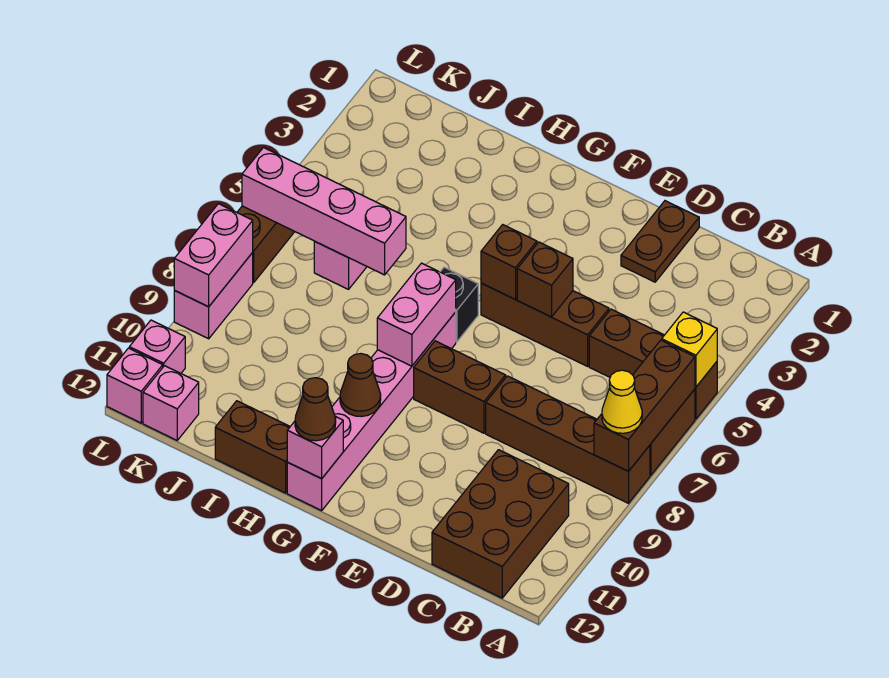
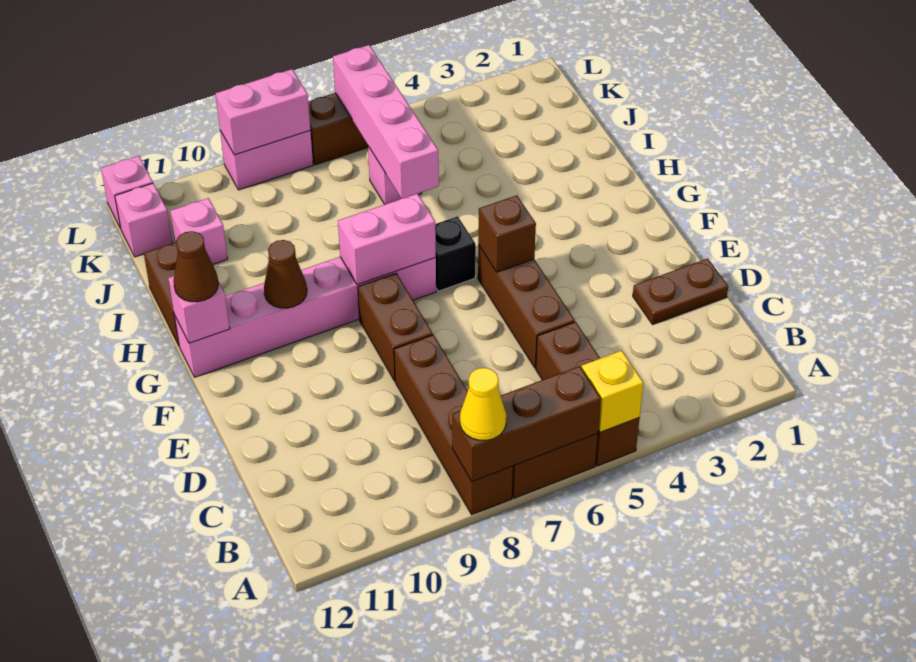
brown 2x3 brick [432,450,569,598] -> none
brown 1x1 brick [517,242,573,317] -> none
pink 1x1 brick [129,320,185,373] -> pink 1x1 brick moved to [170,198,228,264]

